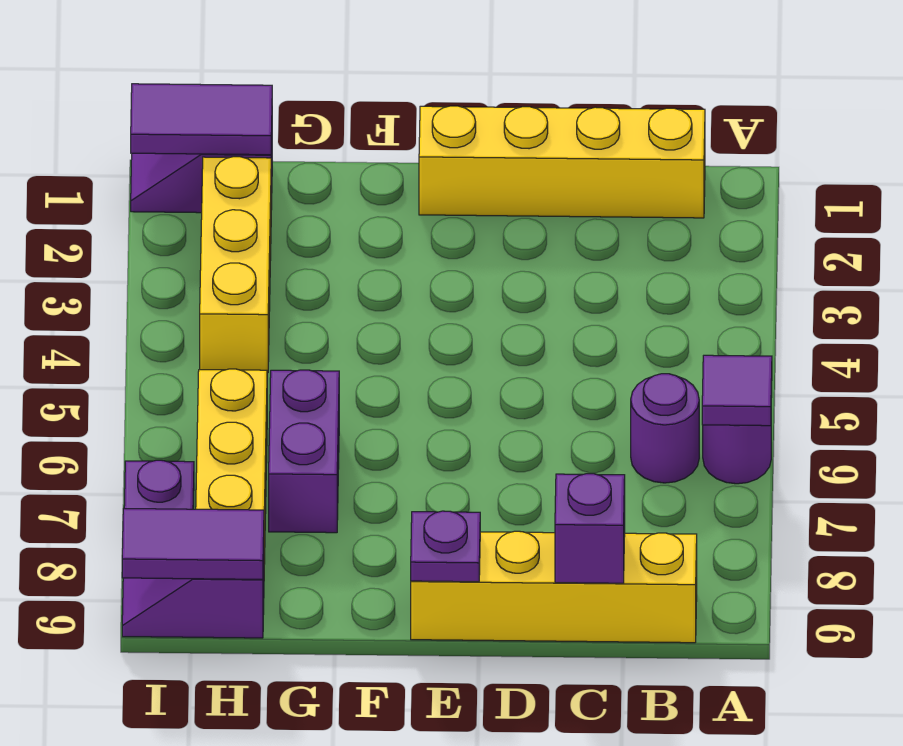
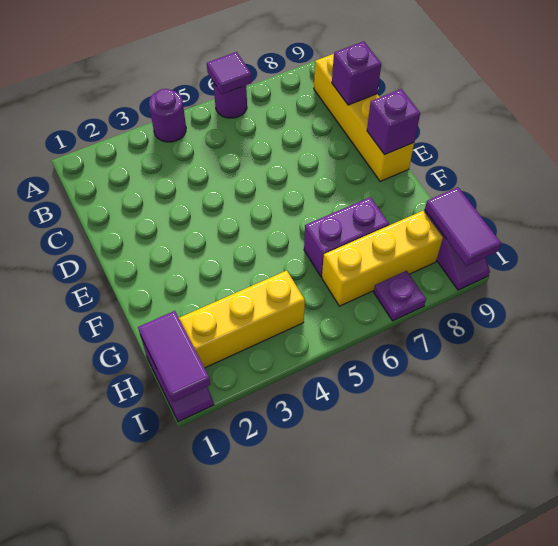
yellow 1x4 brick [419,106,705,218] -> none
purple 1x1 round brick [631,374,699,483] -> purple 1x1 round brick moved to [149,89,186,142]
purple 1x1 plate [411,511,480,582] -> purple 1x1 brick [367,89,420,155]

